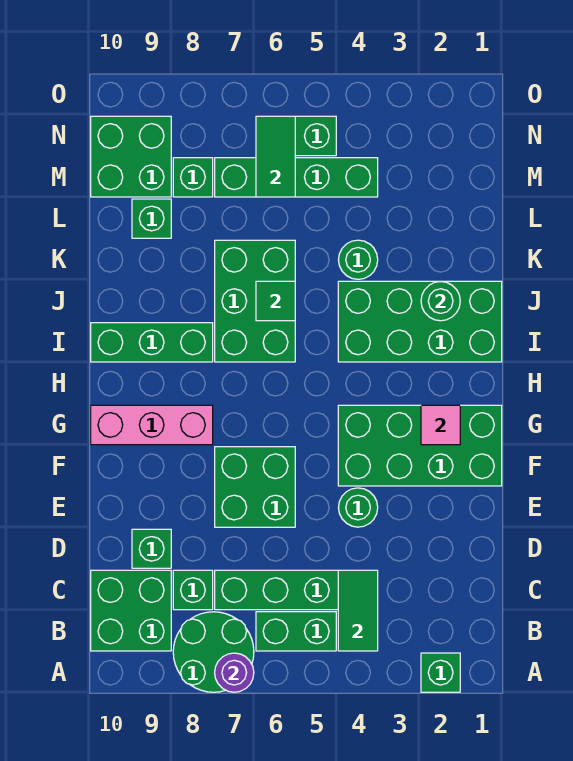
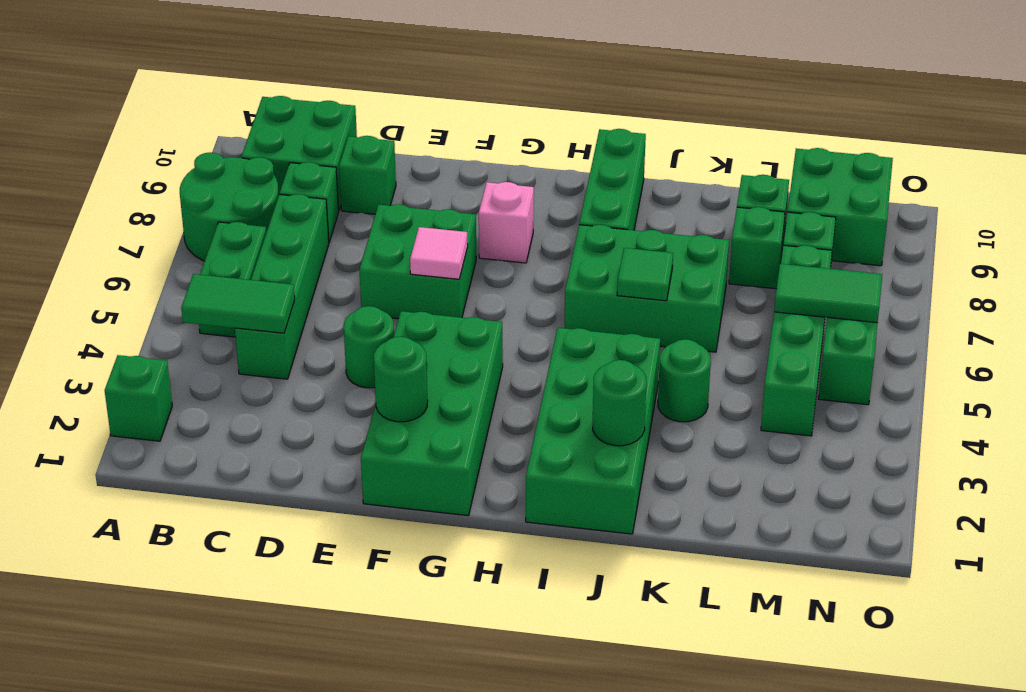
purple 1x1 round brick [215,653,254,692] -> none
none -> green 1x1 round brick [374,337,428,422]
pink 1x1 tile [421,405,460,445] -> pink 1x1 tile moved to [410,227,468,279]
pink 1x3 brick [91,405,213,445] -> pink 1x1 brick [479,182,534,263]
none -> green 1x1 brick [729,207,785,289]

